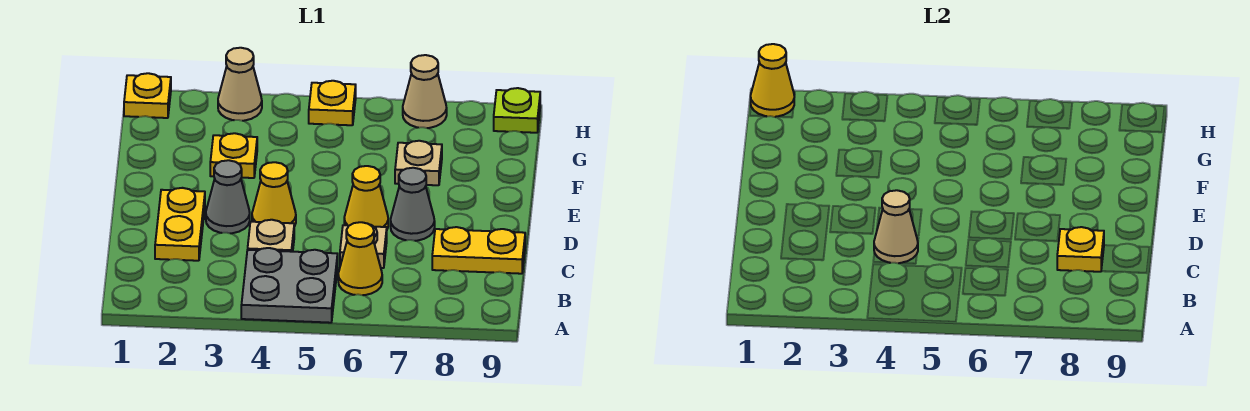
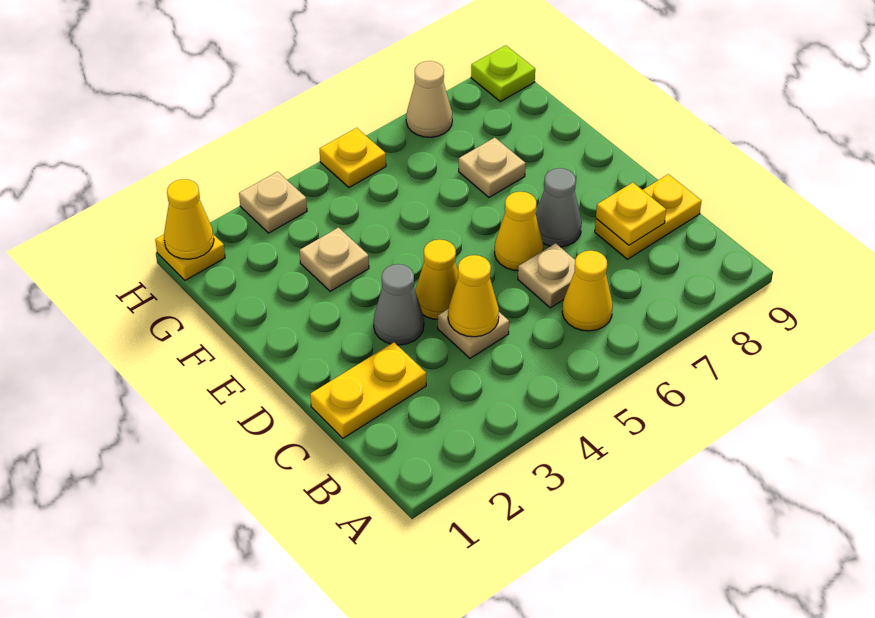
grey 2x2 plate [241,248,338,323] -> none
yellow 1x2 plate [155,188,205,261] -> yellow 1x2 plate turned to [310,343,426,438]
tan 1x1 cone [874,190,918,263] -> yellow 1x1 cone [448,255,499,337]
yellow 1x1 plate [210,133,257,178] -> tan 1x1 plate [300,228,369,291]
tan 1x1 cone [218,48,262,121] -> tan 1x1 plate [239,172,307,233]

